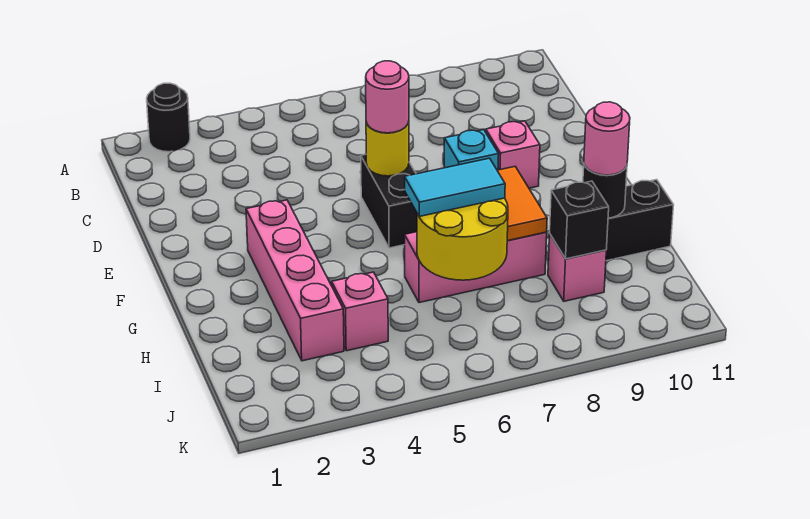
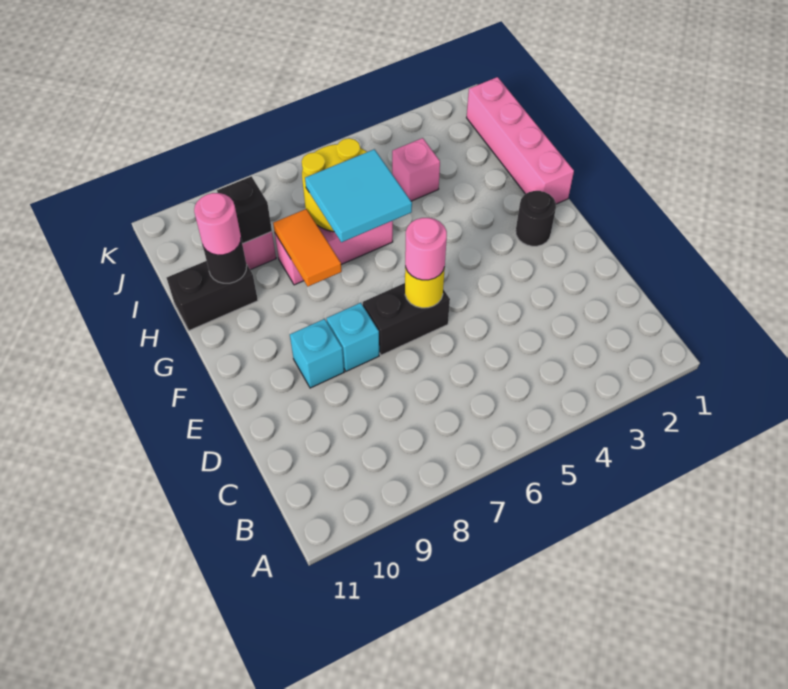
black 1x1 round brick [147,83,190,152] -> black 1x1 round brick moved to [516,191,556,246]
black 1x2 brick [361,154,417,248] -> black 1x2 brick turned to [363,283,450,355]
pink 1x1 brick [486,121,540,188] -> cyan 1x1 brick [290,319,344,388]
pink 1x4 brick [246,200,344,361] -> pink 1x4 brick moved to [467,77,574,204]
cyan 1x2 tile [405,158,505,216] -> cyan 2x2 tile [305,149,412,242]

